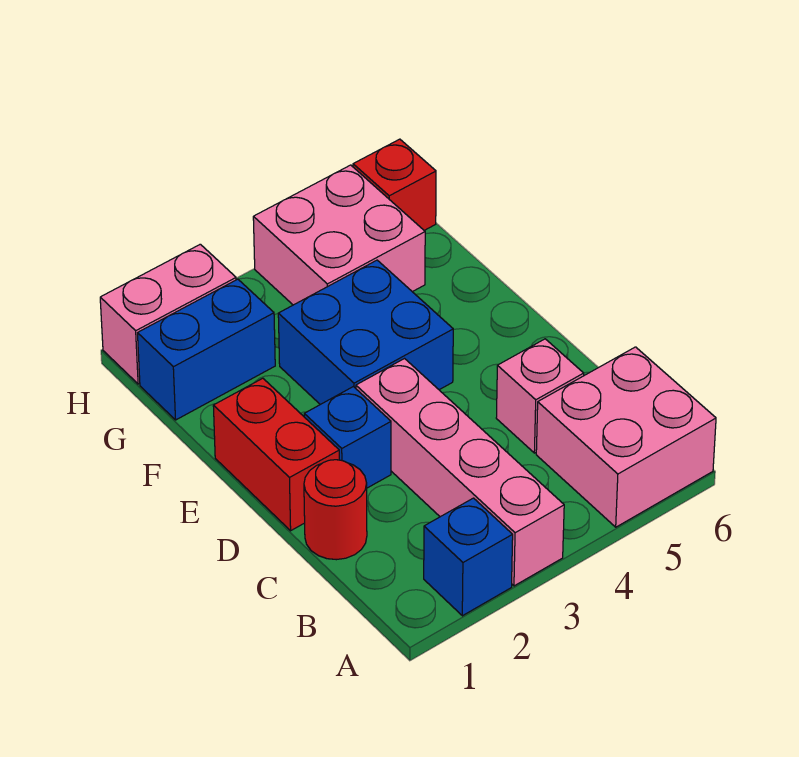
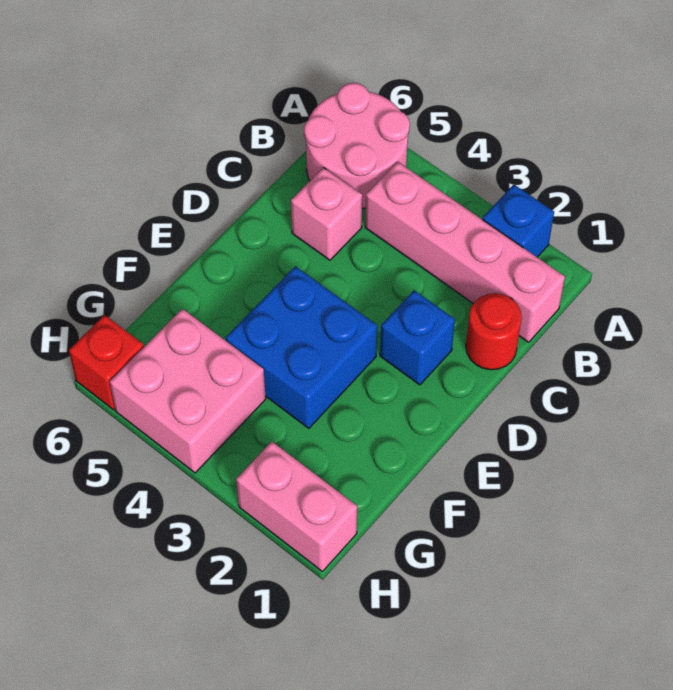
pink 1x4 brick [356,359,564,586] -> pink 1x4 brick turned to [365,162,565,342]
pink 2x2 brick [536,347,716,527] -> pink 2x2 round brick [304,83,410,209]
red 1x2 brick [213,378,339,531] -> none
blue 1x2 brick [138,279,275,420] -> none

